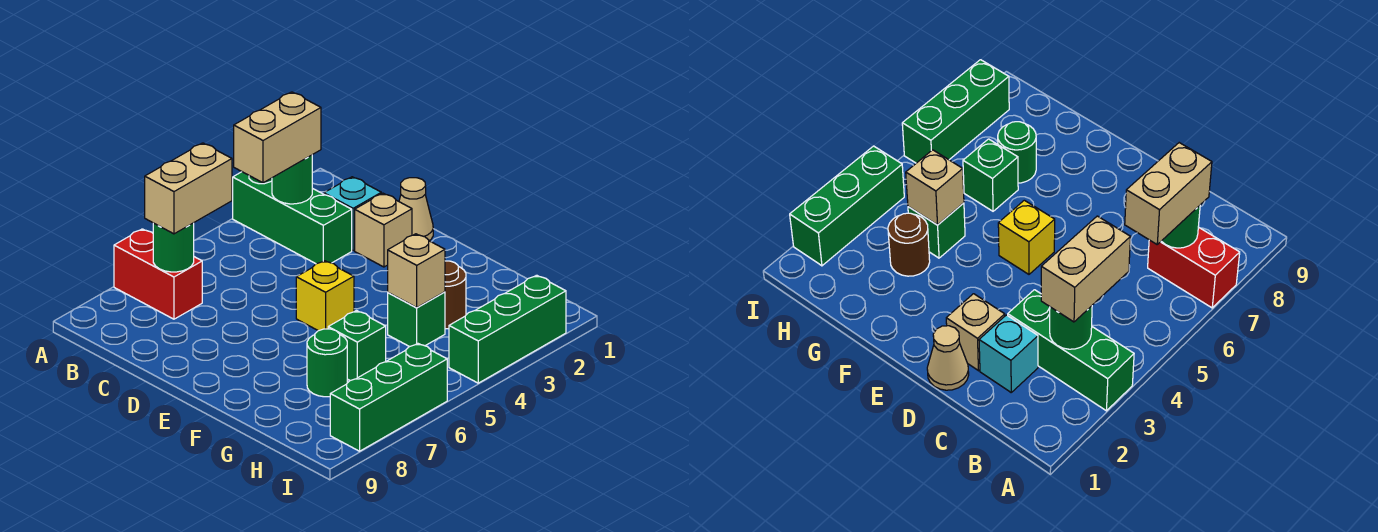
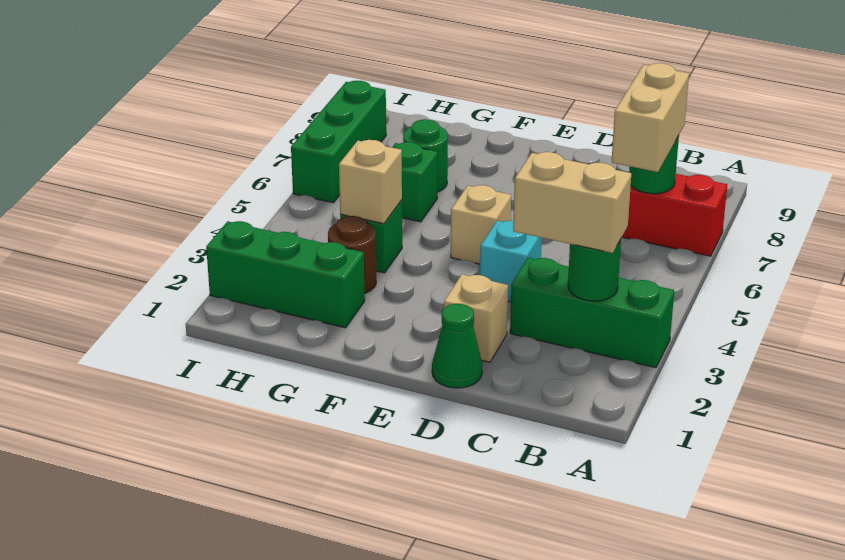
tan 1x2 brick [234,92,321,183] -> tan 1x2 brick turned to [513,152,631,253]
cyan 1x1 brick [324,177,381,251] -> cyan 1x1 brick moved to [480,221,542,302]
tan 1x1 cone [399,178,433,241] -> green 1x1 cone [432,304,482,388]
yellow 1x1 brick [296,261,354,331] -> tan 1x1 brick [451,185,511,264]
green 1x3 brick [449,275,566,383] -> green 1x3 brick turned to [206,221,365,328]

